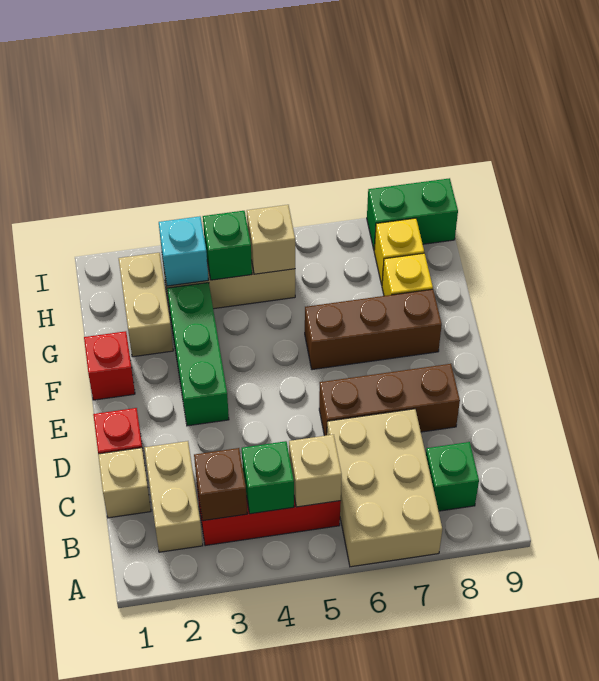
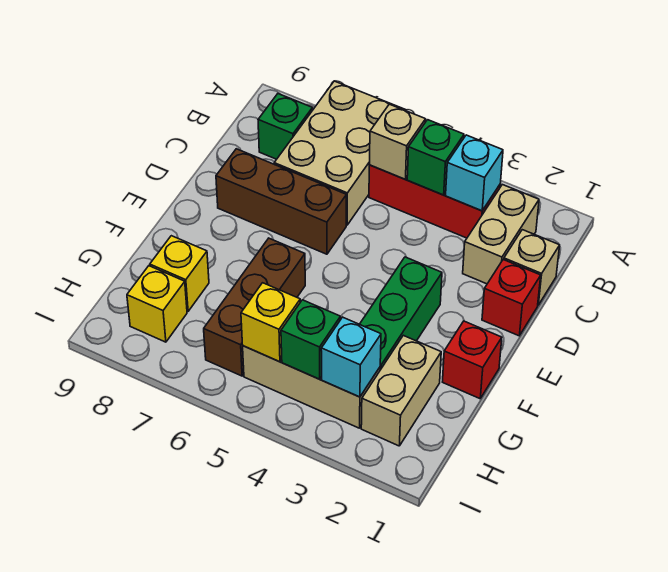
brown 1x1 brick [194,448,247,521] -> cyan 1x1 brick [446,135,503,211]
brown 1x3 brick [305,289,442,370] -> brown 1x3 brick turned to [204,238,305,376]
tan 1x1 brick [247,205,295,274] -> yellow 1x1 brick [241,283,300,362]
green 1x2 brick [367,178,458,250] -> none

